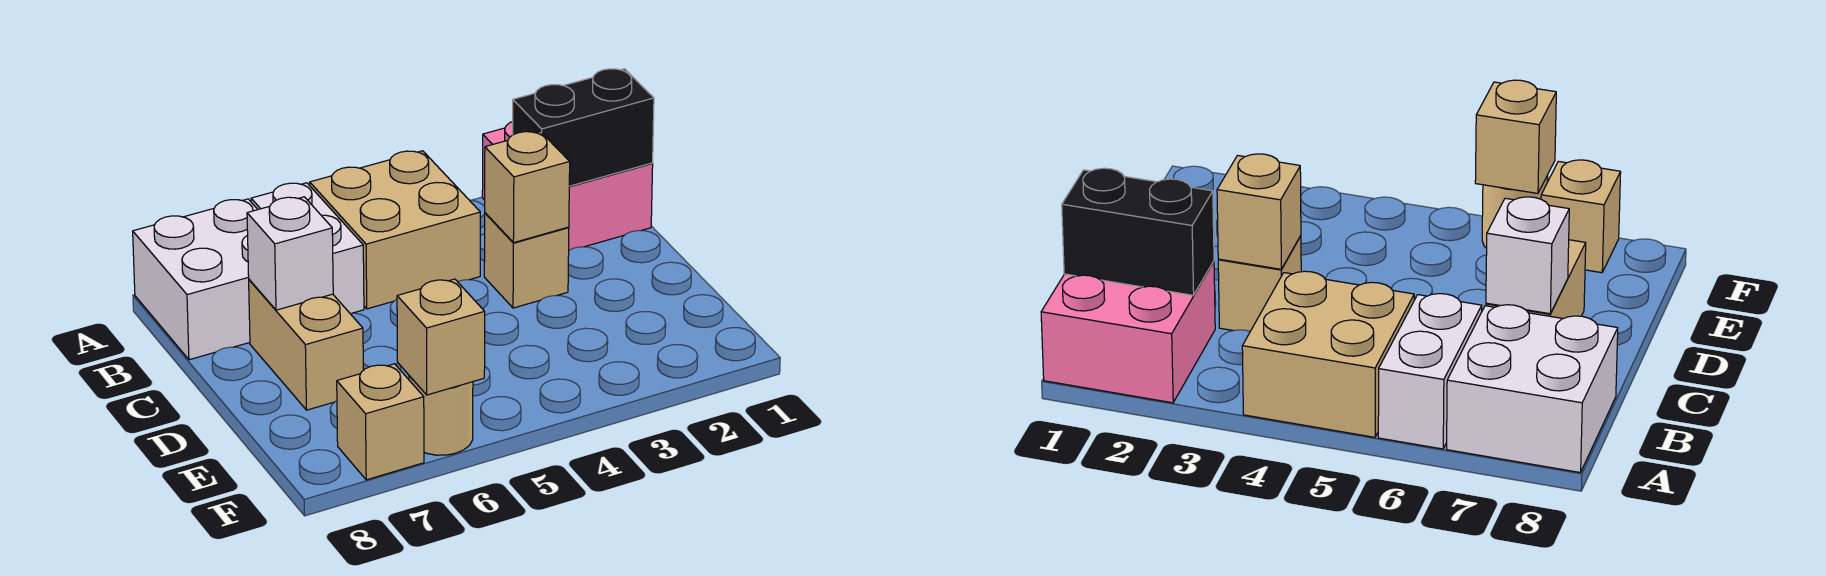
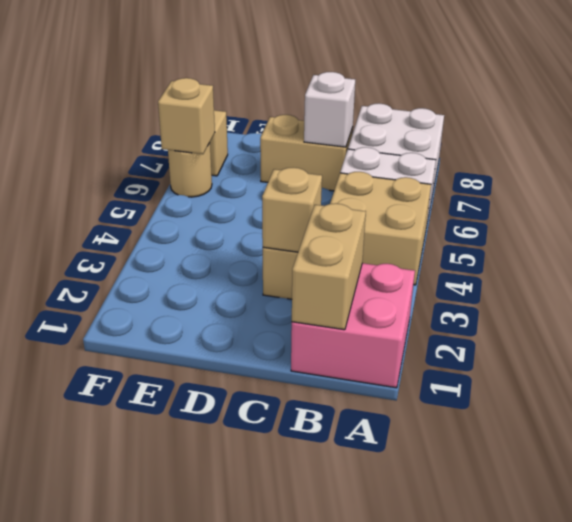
black 1x2 brick [513,69,654,186] -> tan 1x2 brick [292,203,366,330]

